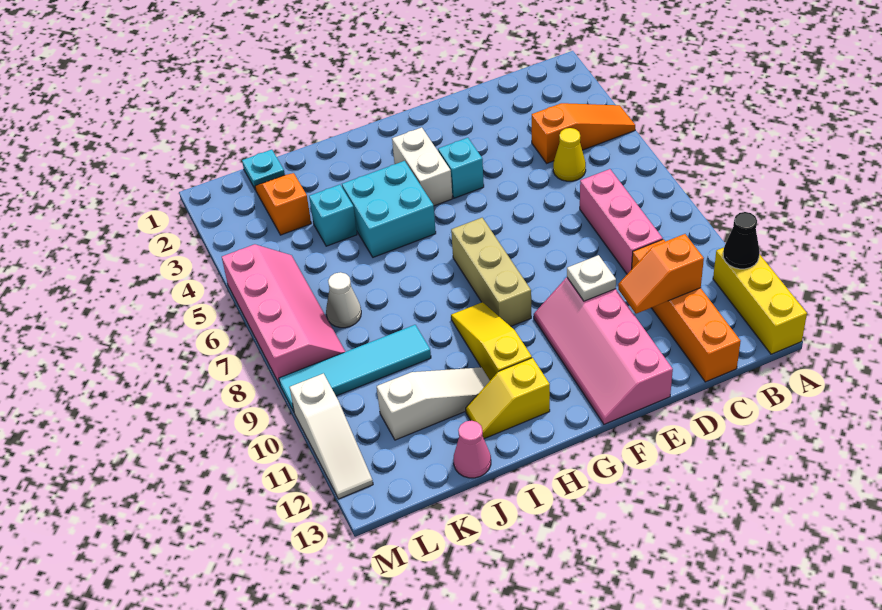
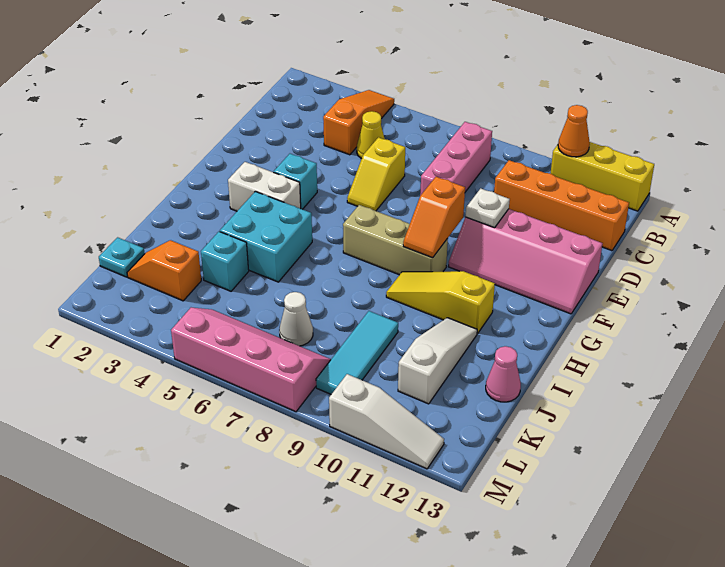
black 1x1 cone [723,212,760,269] -> orange 1x1 cone [558,105,590,157]
pink 1x3 brick [580,169,663,274] -> pink 1x3 brick turned to [420,122,492,196]
orange 1x2 slope [618,234,704,314] -> orange 1x2 slope moved to [403,177,465,258]
yellow 1x2 slope [466,358,550,439] -> yellow 1x2 slope moved to [347,137,405,211]
cyan 1x4 tile [279,325,431,412] -> cyan 1x3 tile [316,311,398,394]

